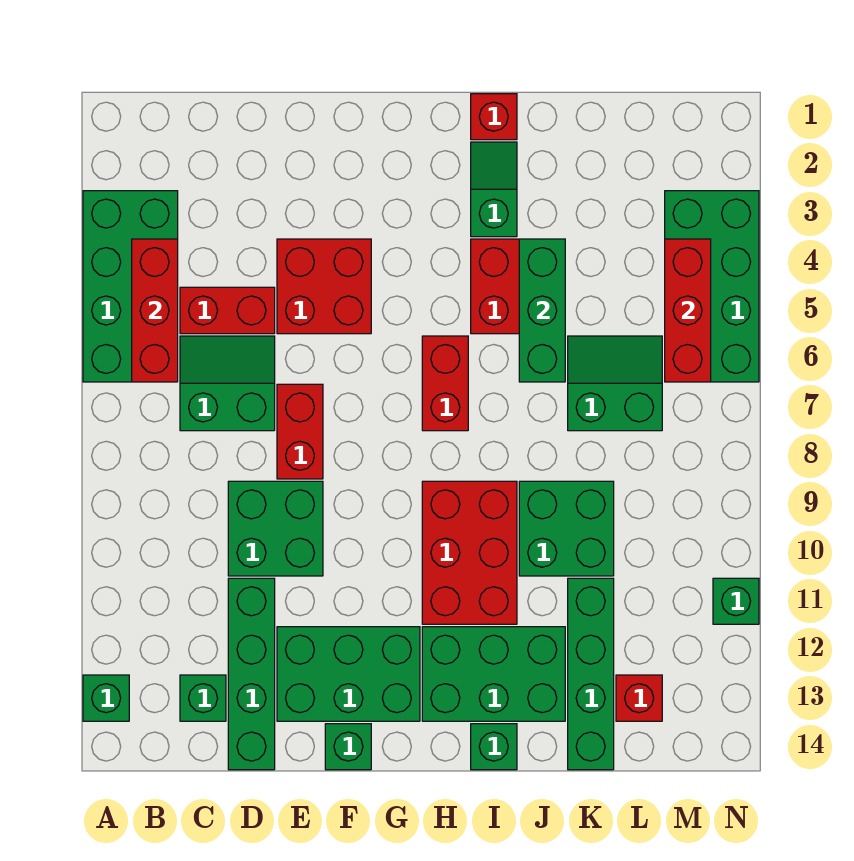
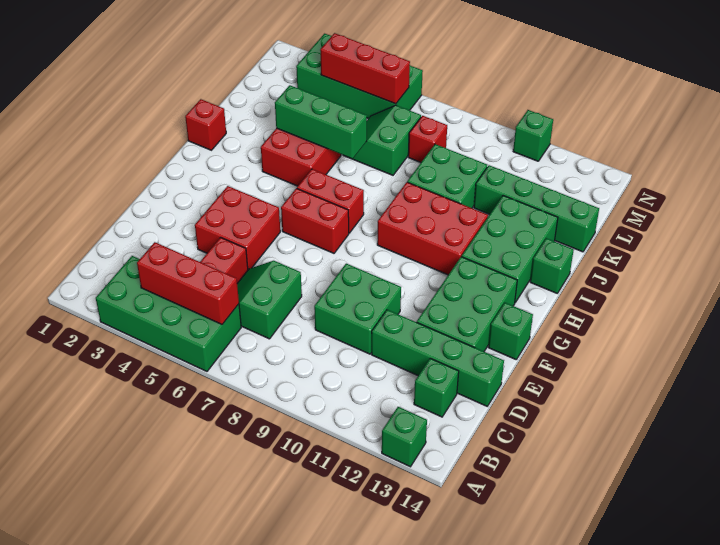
red 1x2 brick [277,384,323,479] -> red 1x2 brick moved to [281,188,349,253]
green 1x2 slope [471,142,517,237] -> none
red 1x1 brick [616,675,662,721] -> red 1x1 brick moved to [408,116,447,162]

